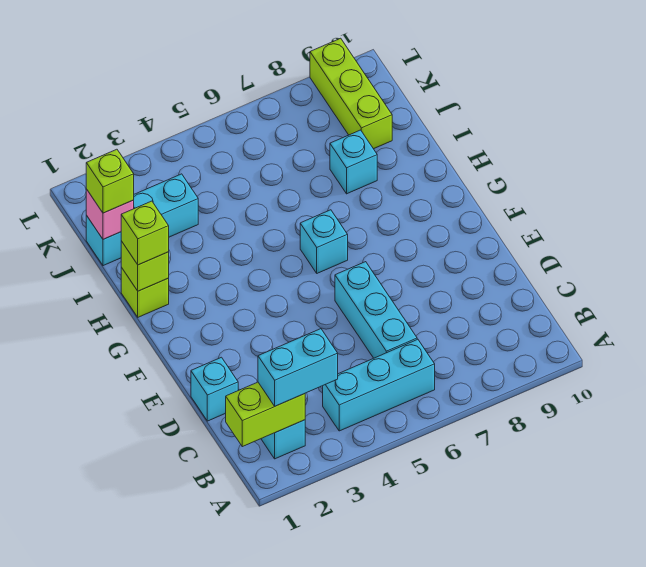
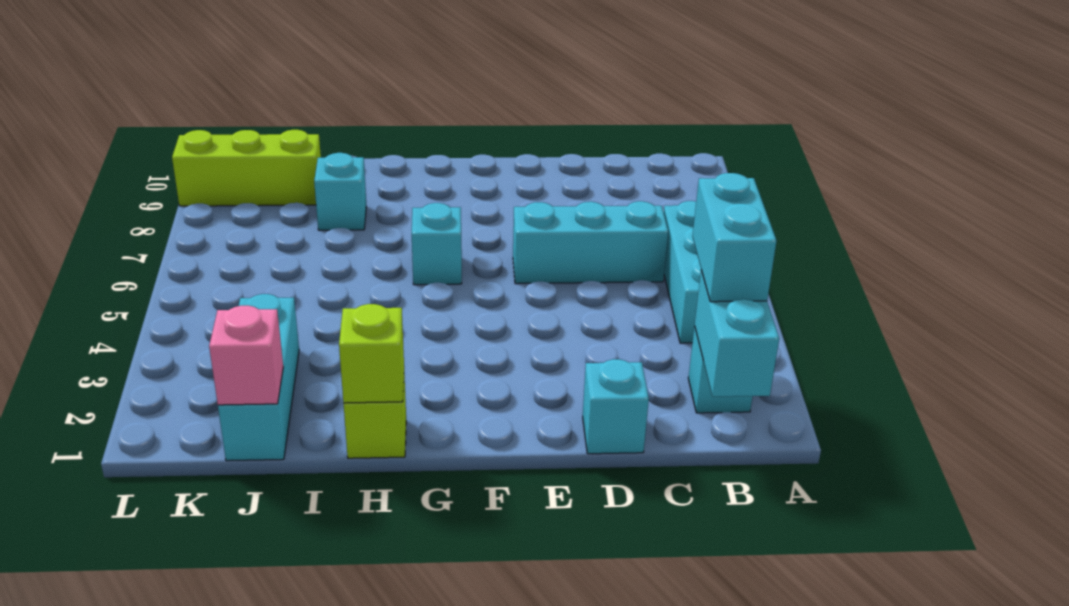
lime 1x2 brick [226,382,305,447] -> cyan 1x2 brick [695,270,779,397]
lime 1x1 brick [121,201,169,265] -> none
lime 1x1 brick [86,149,134,213] -> none

